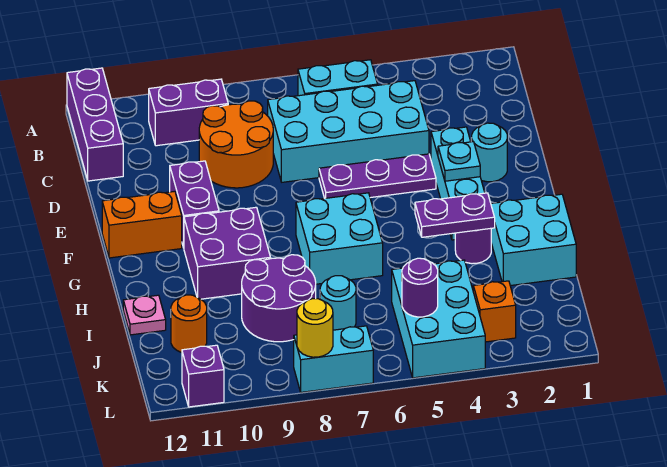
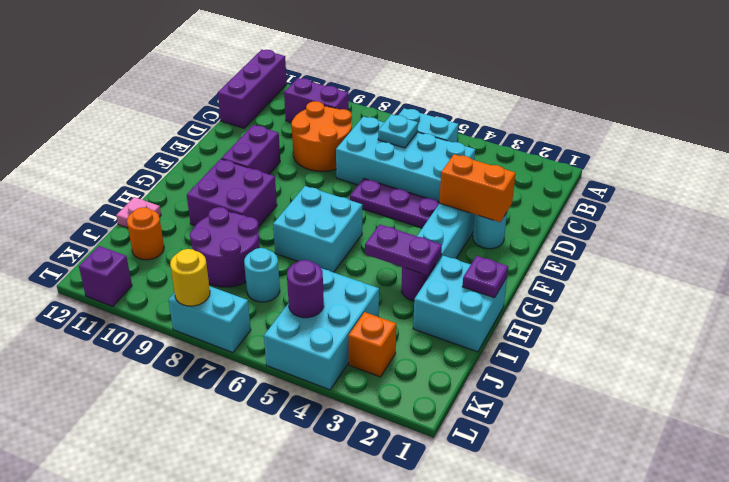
cyan 1x1 plate [438,142,480,181] -> cyan 1x1 plate moved to [378,114,418,148]
orange 1x2 brick [102,191,182,258] -> orange 1x2 brick moved to [439,154,515,222]
none -> purple 1x1 plate [462,256,508,298]

